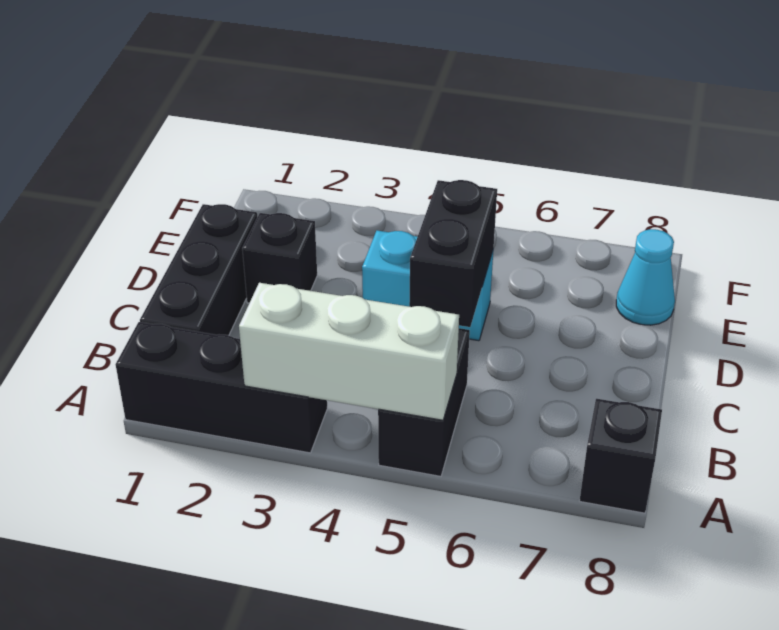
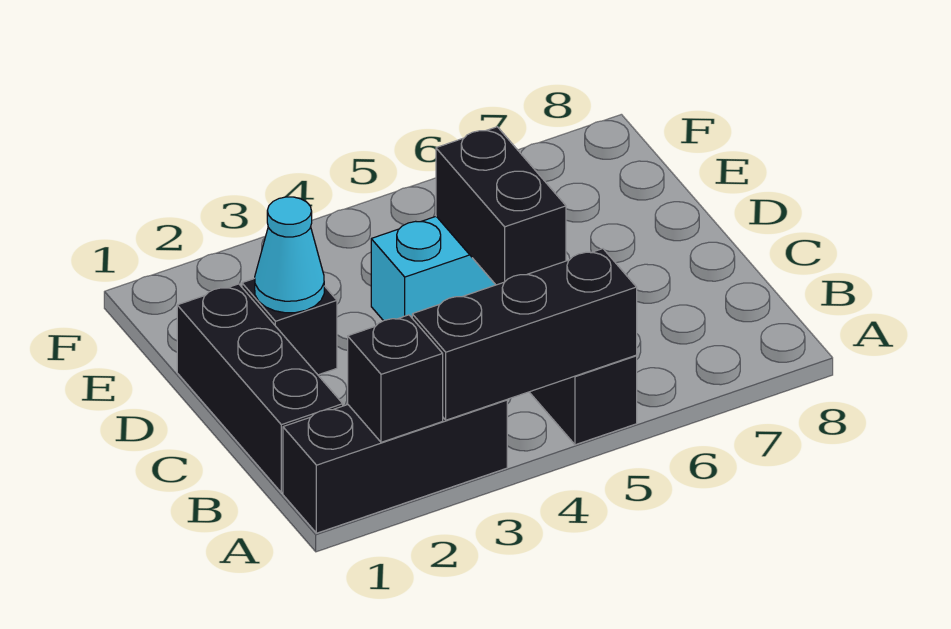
white 1x3 brick [239,283,459,420] -> black 1x3 brick [412,249,637,420]
black 1x1 brick [580,399,662,513] -> black 1x1 brick moved to [348,315,443,442]
cyan 1x1 cone [616,229,675,325] -> cyan 1x1 cone moved to [255,197,324,313]

